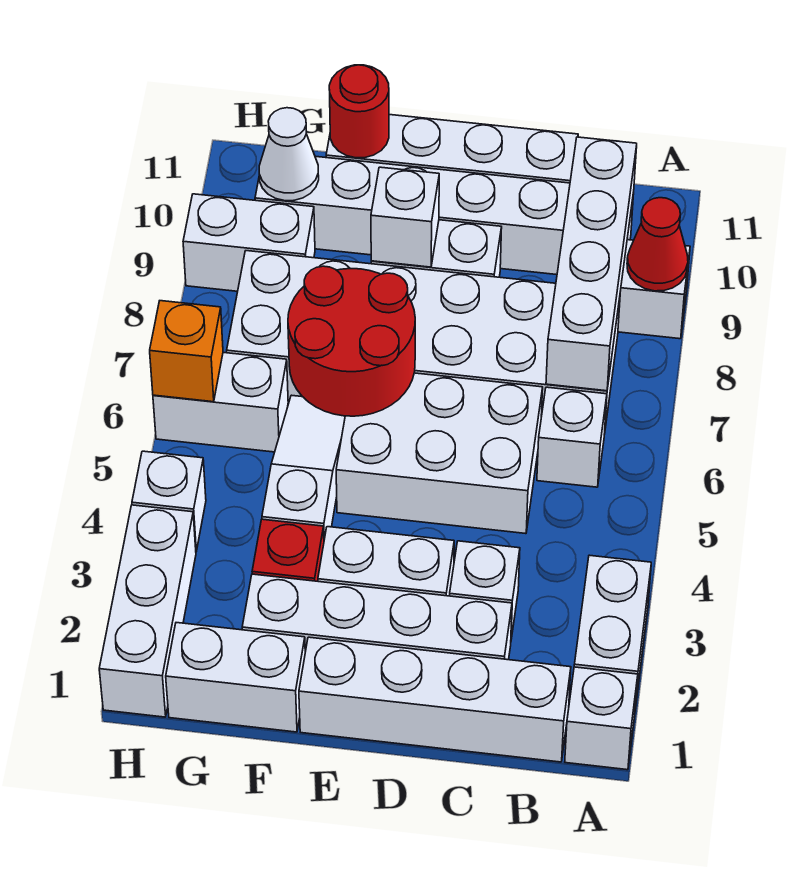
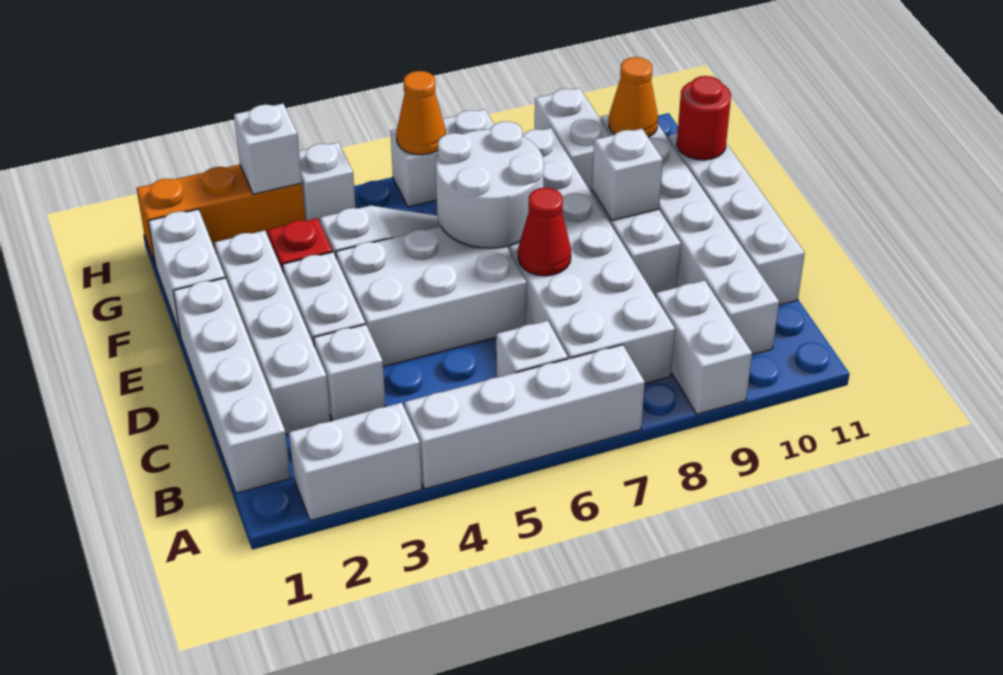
white 1x1 brick [565,667,638,770] -> white 1x1 brick moved to [234,104,302,194]
red 1x1 cone [627,198,688,291] -> red 1x1 cone moved to [518,188,571,276]
white 1x4 brick [546,137,637,391] -> white 1x4 brick moved to [405,345,645,489]
white 2x3 brick [336,373,543,534] -> white 2x3 brick turned to [336,226,527,367]
red 2x2 round brick [288,266,415,416] -> white 2x2 round brick [436,121,544,248]
white 1x2 brick [153,353,288,452] -> white 1x2 brick turned to [391,109,494,207]
white 1x1 cone [259,108,319,201] -> orange 1x1 cone [609,57,658,137]
white 1x3 brick [99,505,196,717] -> orange 1x3 brick [136,165,306,266]
orange 1x1 brick [150,301,223,402] -> orange 1x1 cone [396,71,446,155]

